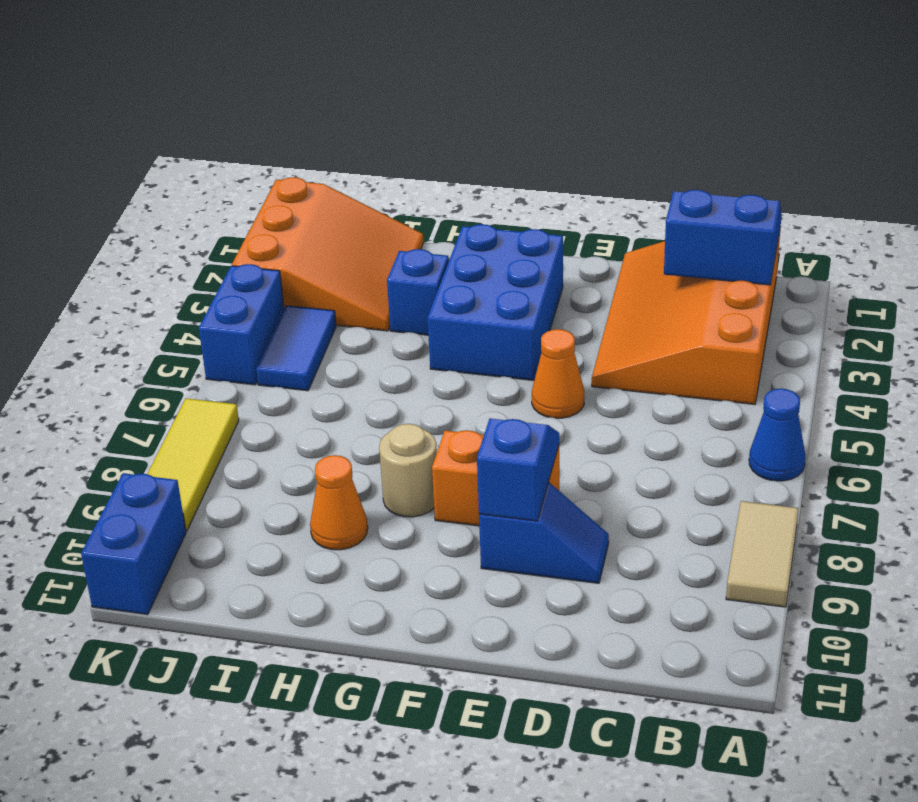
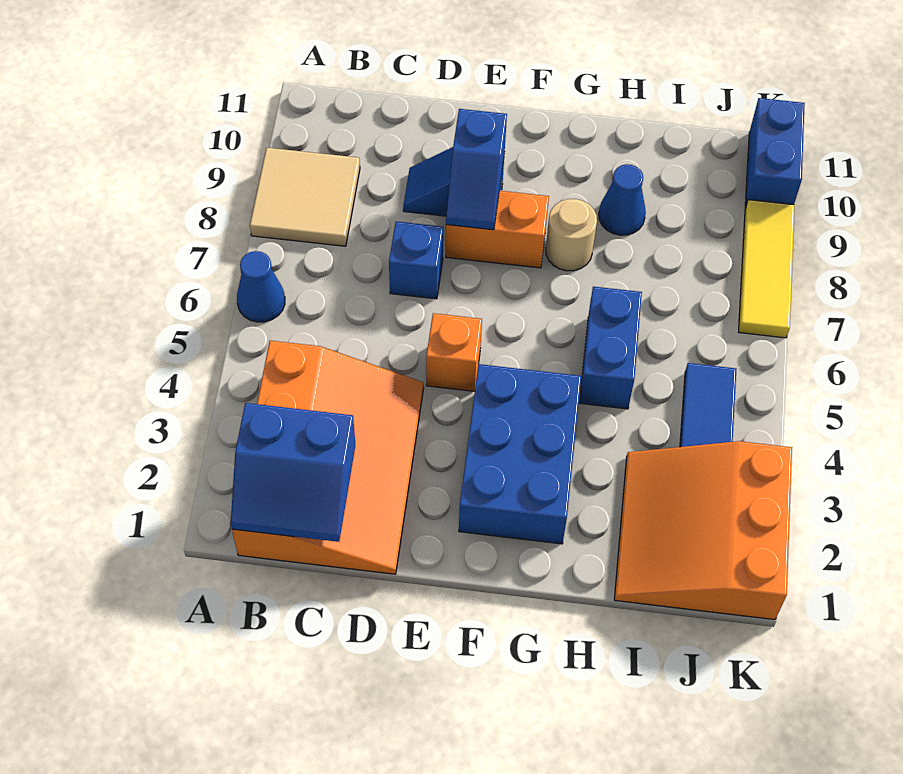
tan 1x2 tile [726,501,798,607] -> tan 2x2 tile [250,148,360,246]
orange 1x1 cone [532,329,584,418] -> orange 1x1 brick [426,313,482,391]
blue 1x1 brick [387,249,449,335] -> blue 1x1 brick moved to [389,221,443,299]
orange 1x1 cone [310,455,368,550] -> blue 1x1 cone [599,164,646,235]
blue 1x2 brick [199,264,284,385] -> blue 1x2 brick moved to [580,287,642,409]

